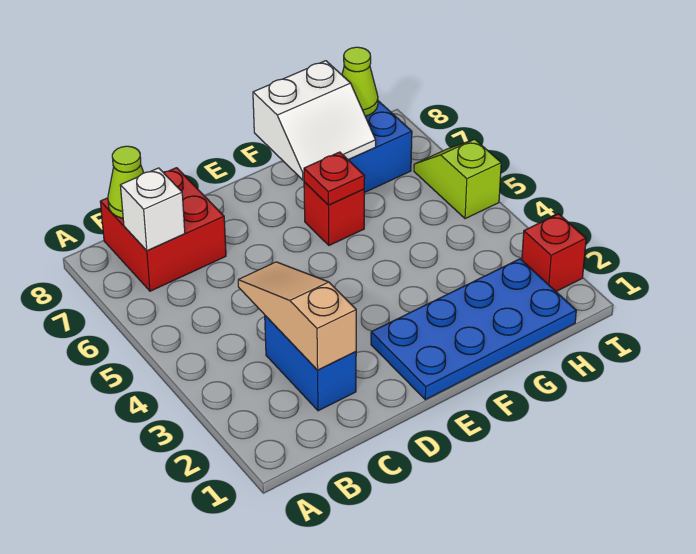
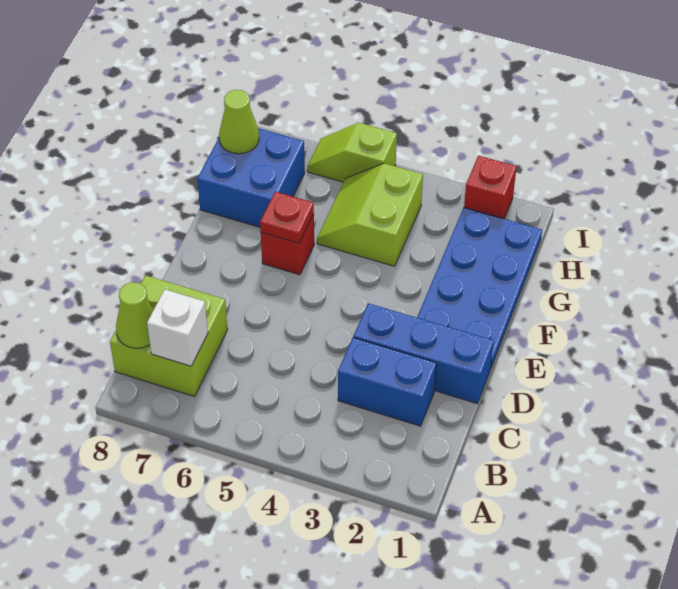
red 2x2 brick [100,168,226,291] -> lime 2x2 brick [110,275,228,396]
tan 1x3 slope [238,262,356,370] -> none
none -> blue 1x3 brick [353,303,494,403]
white 2x2 slope [253,61,376,180] -> none
none -> lime 2x2 slope [317,163,423,266]

